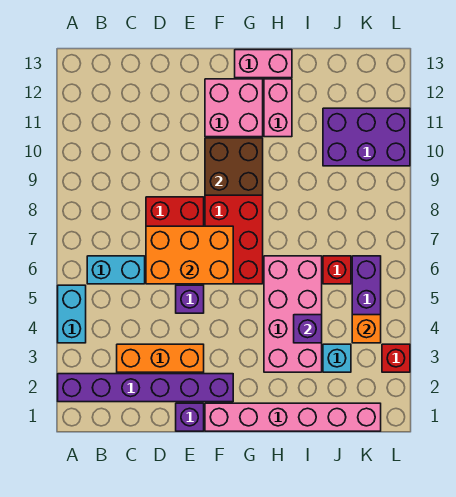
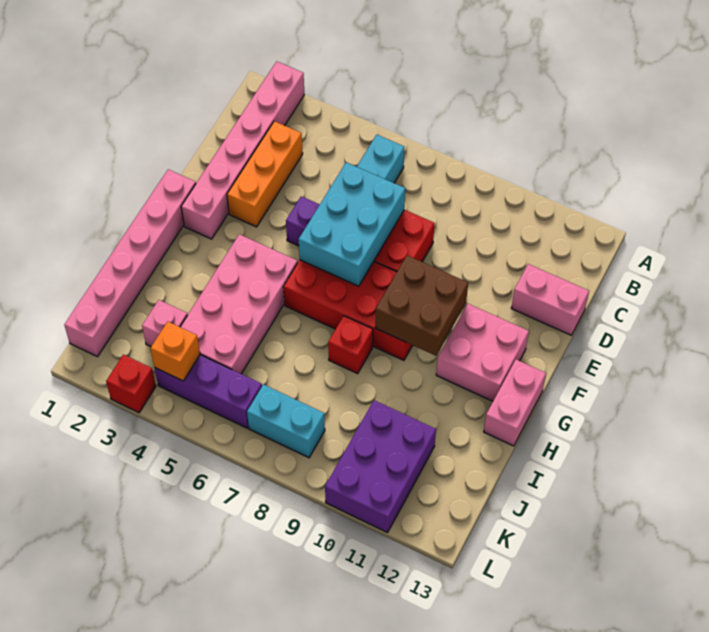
purple 1x6 brick [58,374,233,402] -> pink 1x6 brick [181,62,304,239]
cyan 1x2 brick [58,285,86,343] -> cyan 1x2 brick moved to [247,384,325,458]
orange 2x3 brick [146,226,233,284] -> cyan 2x3 brick [299,162,405,286]
purple 1x1 brick [176,403,204,431] -> none
pink 2x4 brick [264,256,322,372] -> pink 2x4 brick turned to [180,234,298,374]
pink 1x2 brick [264,79,292,137] -> pink 1x2 brick moved to [511,264,589,335]
purple 1x1 brick [294,315,322,343] -> none
cyan 1x1 brick [323,344,351,372] -> pink 1x1 brick [142,300,187,347]
red 1x1 brick [323,256,351,284] -> red 1x1 brick moved to [328,316,373,374]

